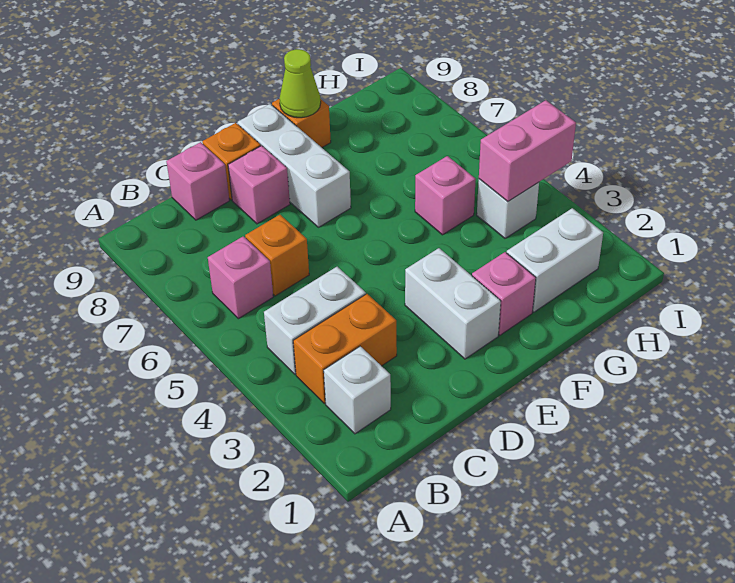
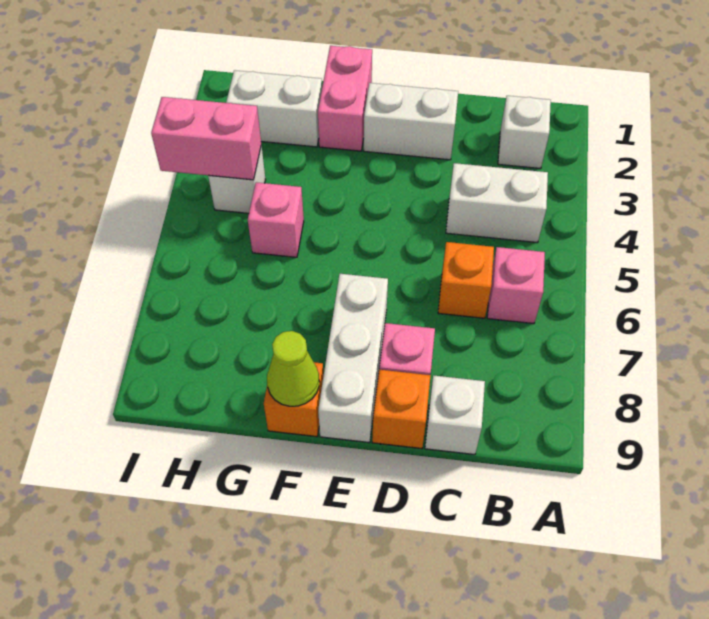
orange 1x2 brick [293,294,397,404] -> none
pink 1x1 brick [166,142,229,220] -> white 1x1 brick [425,375,485,455]
white 1x2 brick [405,248,501,359] -> white 1x2 brick turned to [364,83,458,160]
pink 1x1 brick [472,252,536,335] -> pink 1x2 brick [318,46,372,151]

